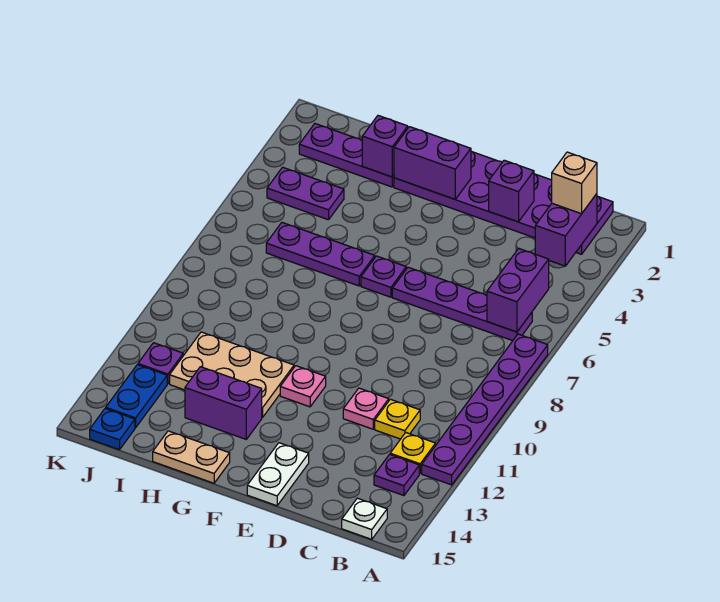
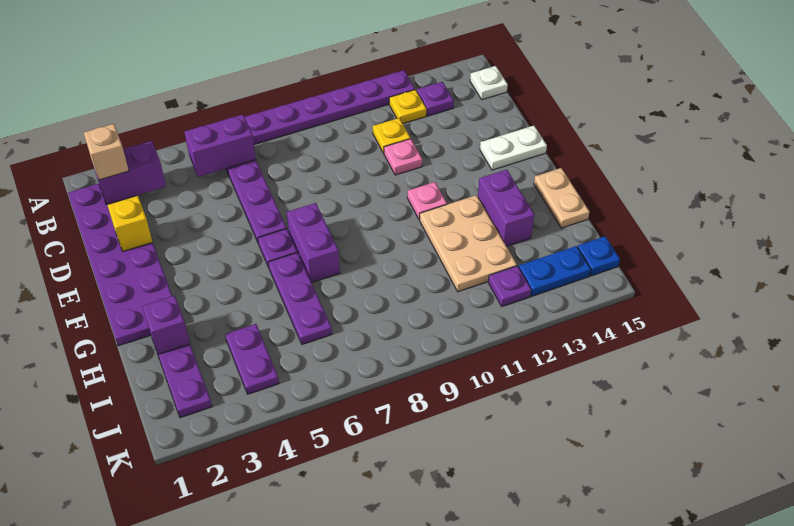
purple 1x1 brick [489,160,534,222] -> yellow 1x1 brick [108,196,152,251]
purple 1x2 brick [394,127,471,199] -> purple 1x2 brick moved to [287,203,340,282]

